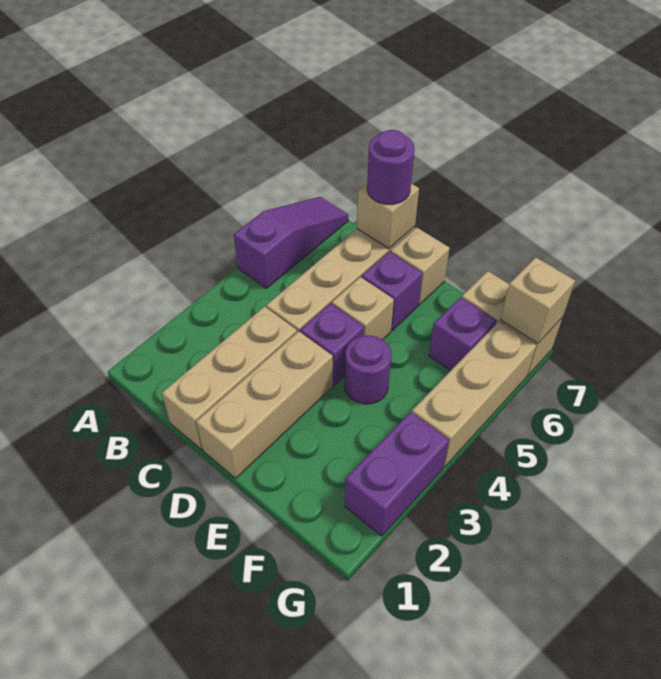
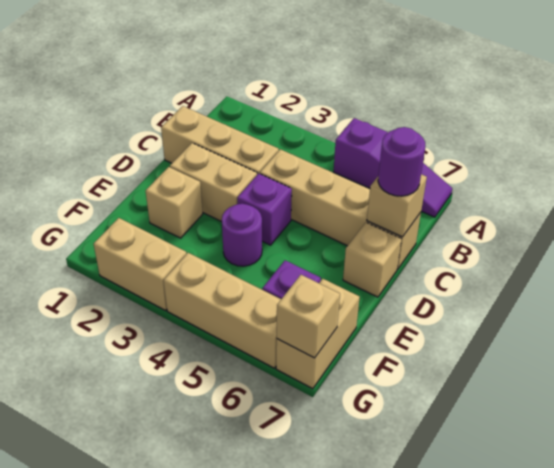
tan 1x3 brick [196,331,333,478] -> tan 1x2 brick [170,143,257,222]
tan 1x1 brick [332,277,394,340] -> tan 1x1 brick moved to [146,167,203,238]
purple 1x1 brick [362,252,422,330] -> none
purple 1x2 brick [345,412,449,536] -> tan 1x2 brick [94,218,186,310]

